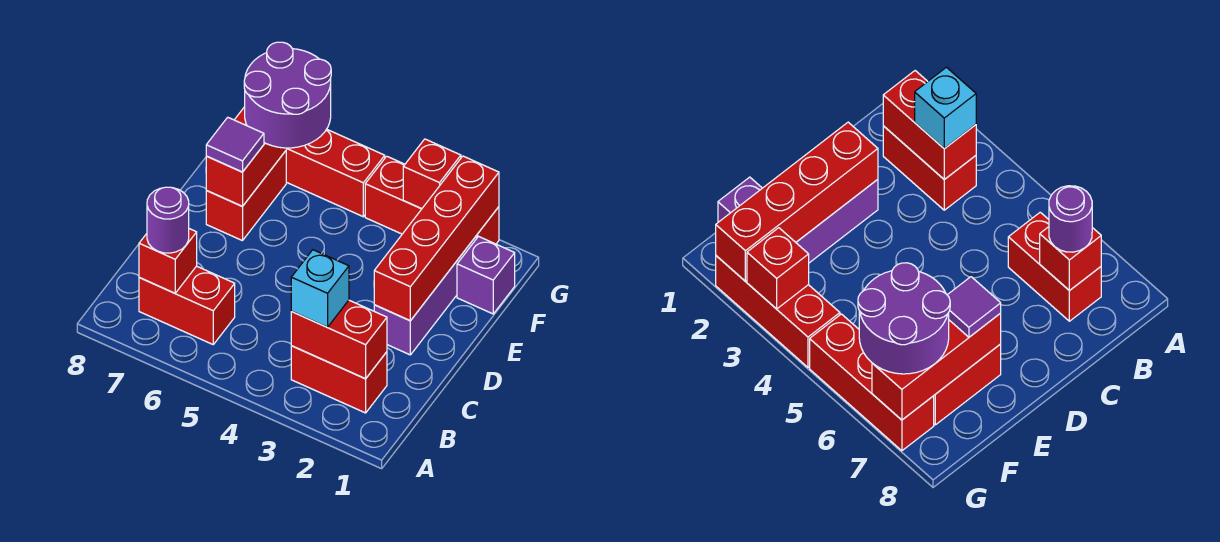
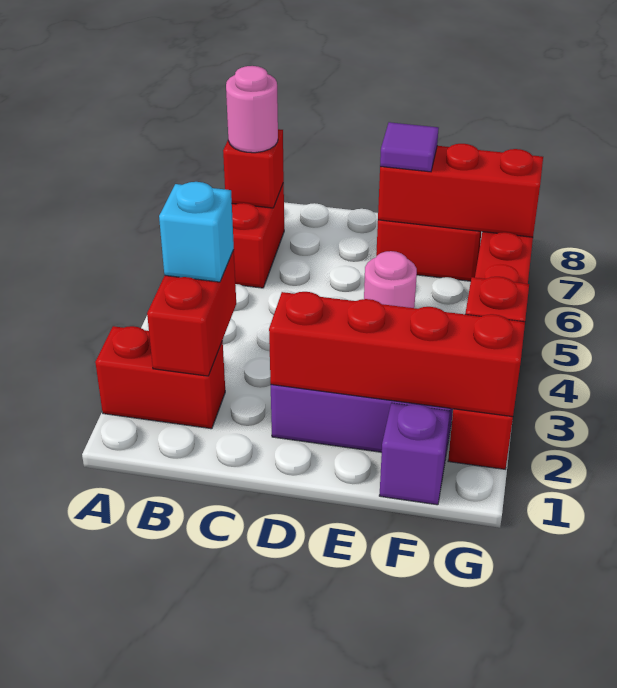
red 1x2 brick [291,346,387,413] -> red 1x2 brick turned to [95,326,225,429]
purple 1x1 round brick [147,187,189,253] -> pink 1x1 round brick [226,66,278,153]
none -> pink 1x1 round brick [364,251,417,308]
purple 2x2 round brick [244,42,331,148] -> none

